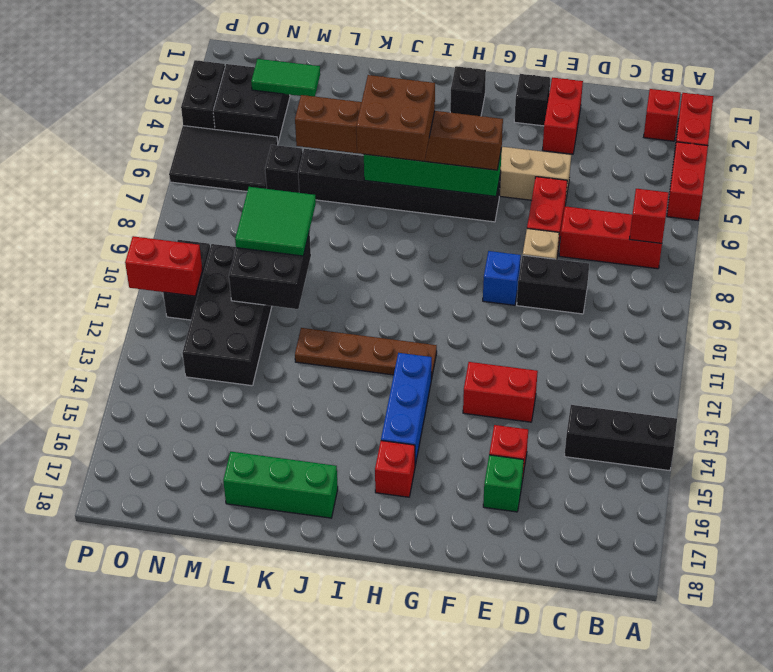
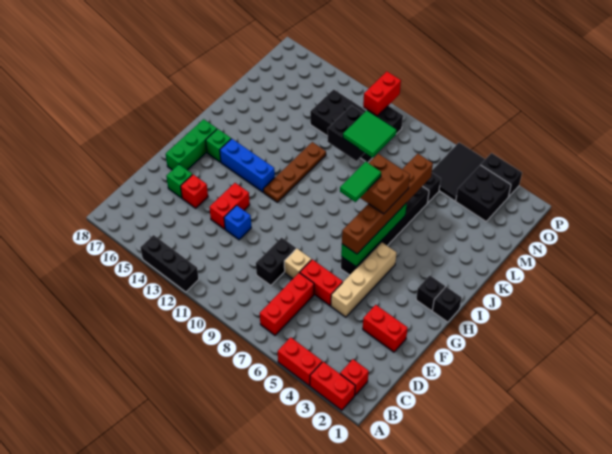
black 1x3 brick [565,405,677,471] -> black 1x3 brick turned to [140,235,199,292]
red 1x1 brick [629,189,669,243] -> none
black 1x1 brick [514,74,550,126] -> black 1x1 brick moved to [432,287,462,322]
blue 1x1 brick [483,251,521,305] -> blue 1x1 brick moved to [224,205,251,240]
red 1x1 brick [375,441,415,497] -> green 1x1 brick [206,129,231,162]
green 1x3 brick [223,452,338,518] -> green 1x3 brick moved to [166,119,217,170]
green 1x2 tile [251,59,320,97] -> green 1x2 tile moved to [340,162,381,202]

